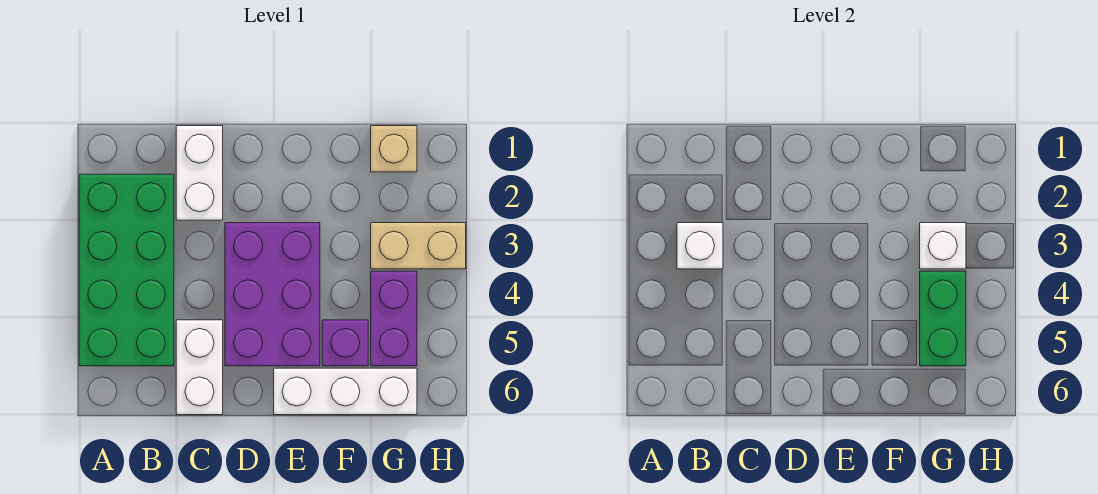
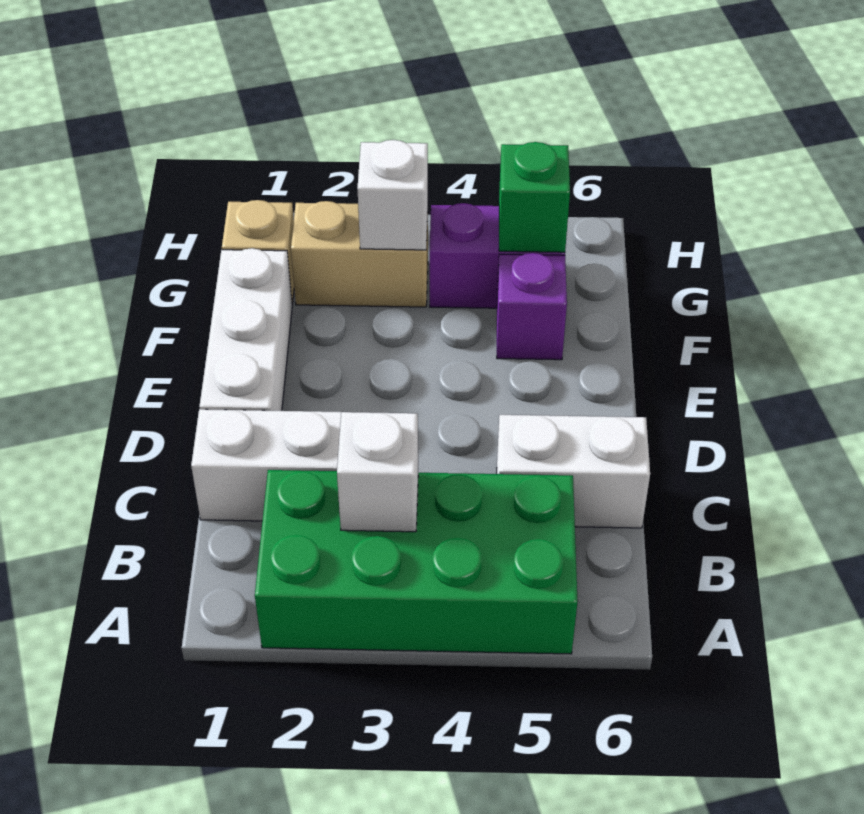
purple 2x3 brick [225,223,320,366] -> none
white 1x3 brick [274,368,417,415] -> white 1x3 brick moved to [199,248,292,411]
tan 1x2 brick [371,223,466,269] -> tan 1x2 brick turned to [291,201,428,307]
green 1x2 brick [920,271,966,366] -> green 1x1 brick [499,142,570,252]

